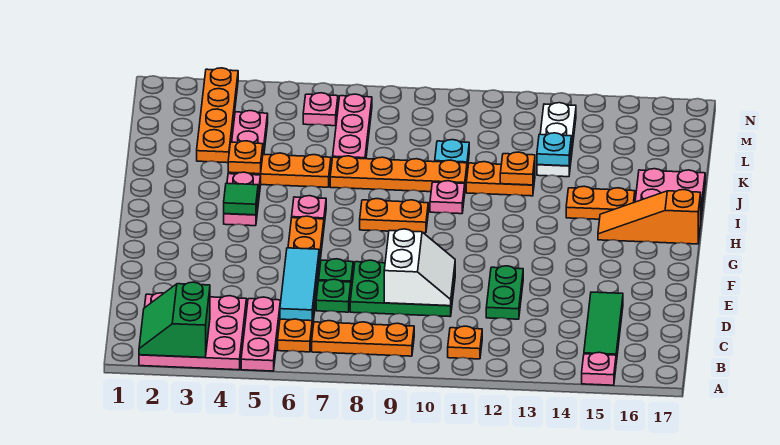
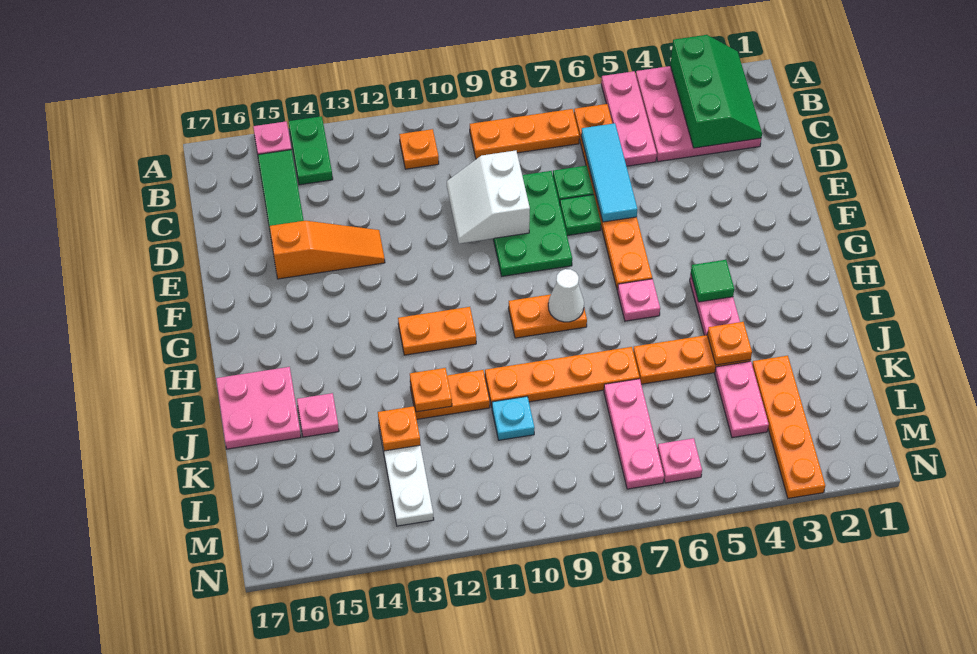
green 2x2 slope [139,282,210,357] -> green 2x3 slope [671,35,762,148]
green 2x3 plate [350,260,455,317] -> green 2x3 plate turned to [493,171,572,276]
green 1x2 plate [486,266,523,319] -> green 1x2 plate moved to [289,116,333,185]
none -> white 1x1 cone [548,269,584,322]
orange 1x3 slope [598,190,701,244] -> orange 1x3 slope moved to [270,221,385,279]
pink 1x1 plate [430,181,465,214] -> pink 1x1 plate moved to [297,393,339,437]
orange 1x2 plate [566,186,635,219] -> orange 1x2 plate moved to [398,307,476,355]
cyan 1x1 plate [537,133,571,166] -> orange 1x1 plate [378,406,420,451]

